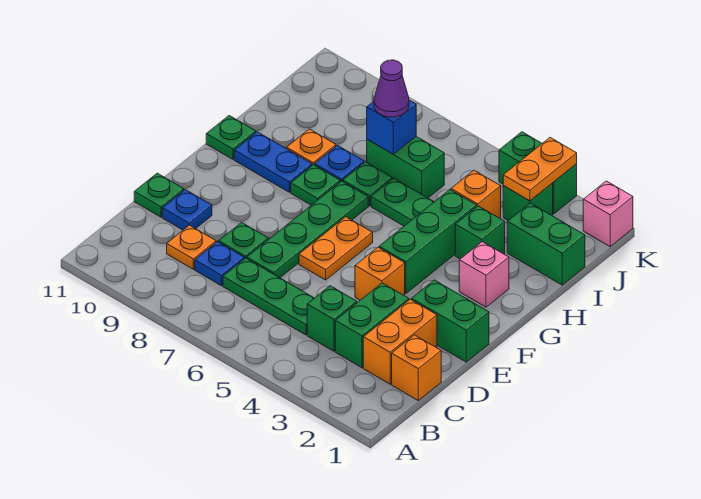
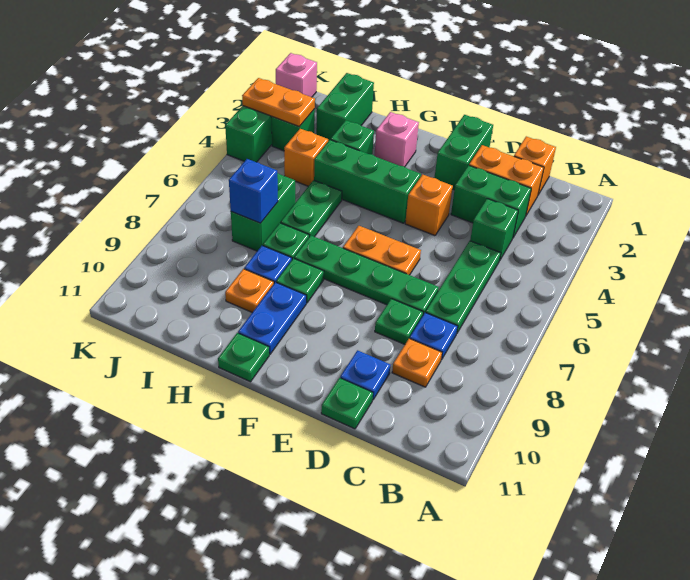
purple 1x1 cone [374,60,409,117] -> none

